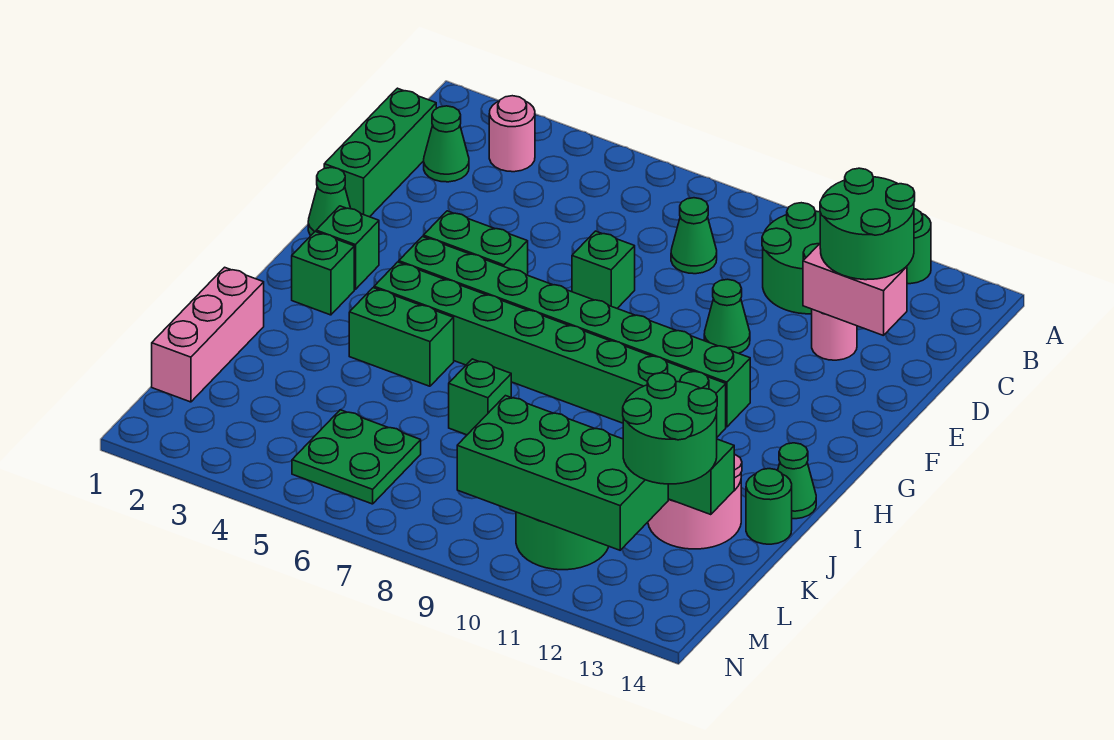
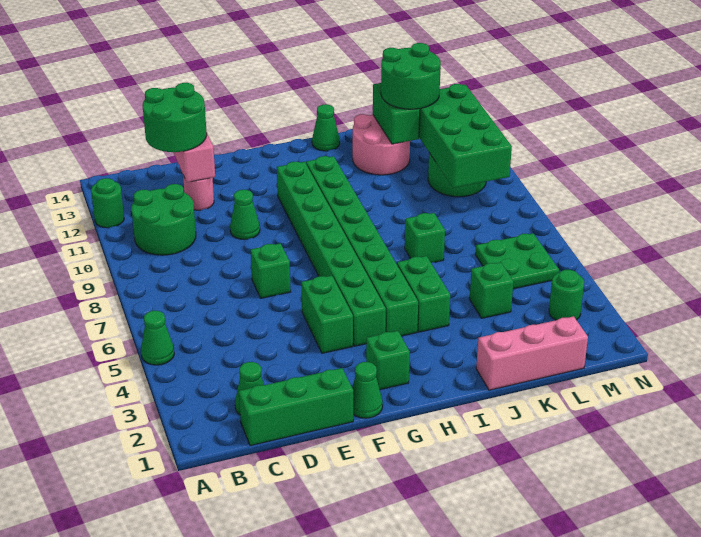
pink 1x1 round brick [489,96,535,172] -> none
green 1x1 cone [671,198,717,274] -> green 1x1 cone moved to [141,311,174,365]
green 1x1 brick [292,232,354,315] -> green 1x1 brick moved to [470,262,513,318]
green 1x1 round brick [746,469,792,544] -> green 1x1 round brick moved to [549,270,584,320]

